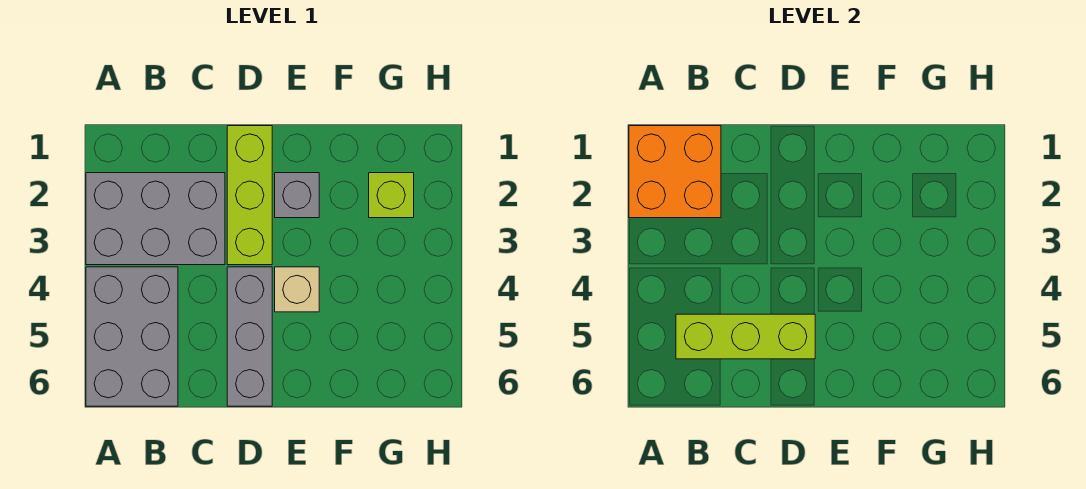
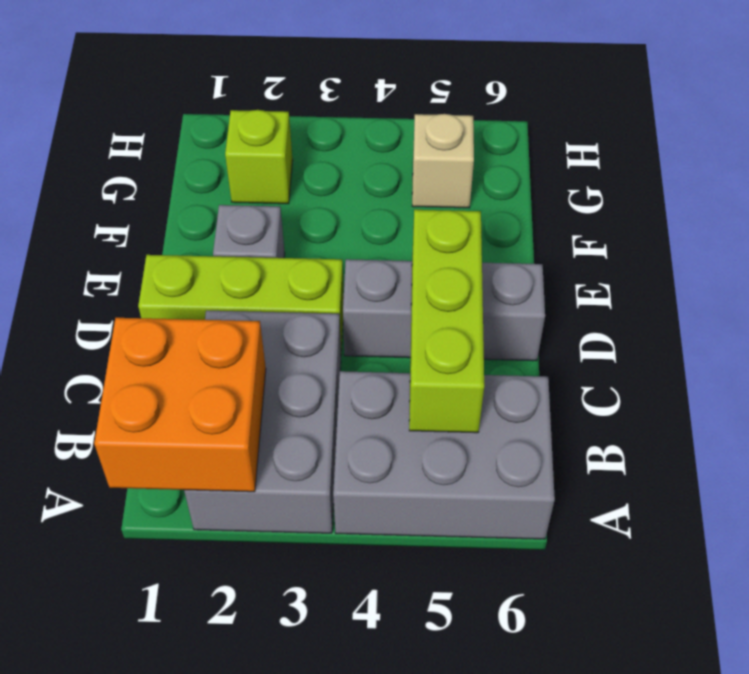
tan 1x1 brick [275,267,319,312] -> tan 1x1 brick moved to [412,114,474,208]

